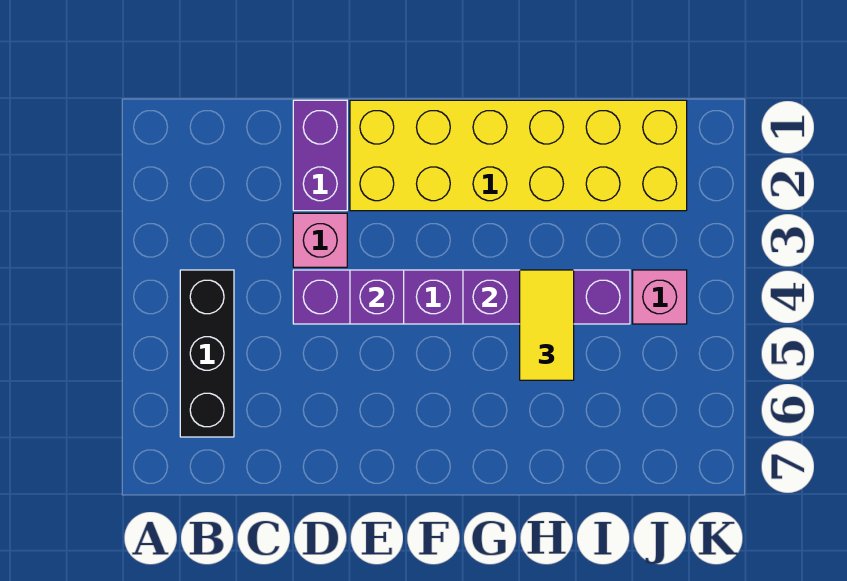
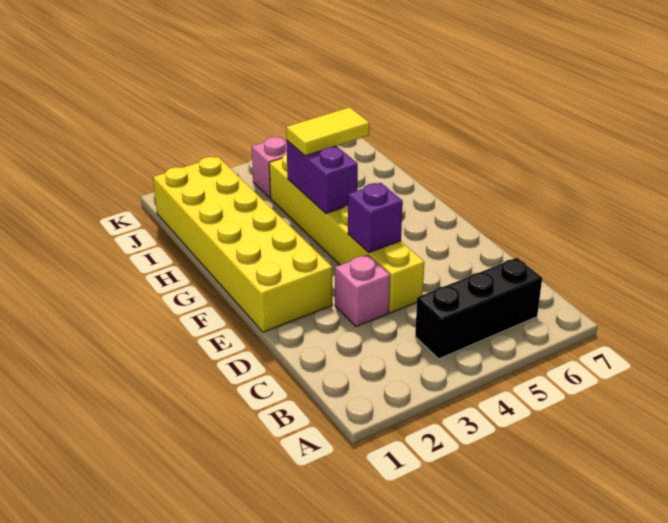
purple 1x2 brick [293,100,347,211] -> none
purple 1x6 brick [293,270,630,324] -> yellow 1x6 brick [269,154,424,313]

